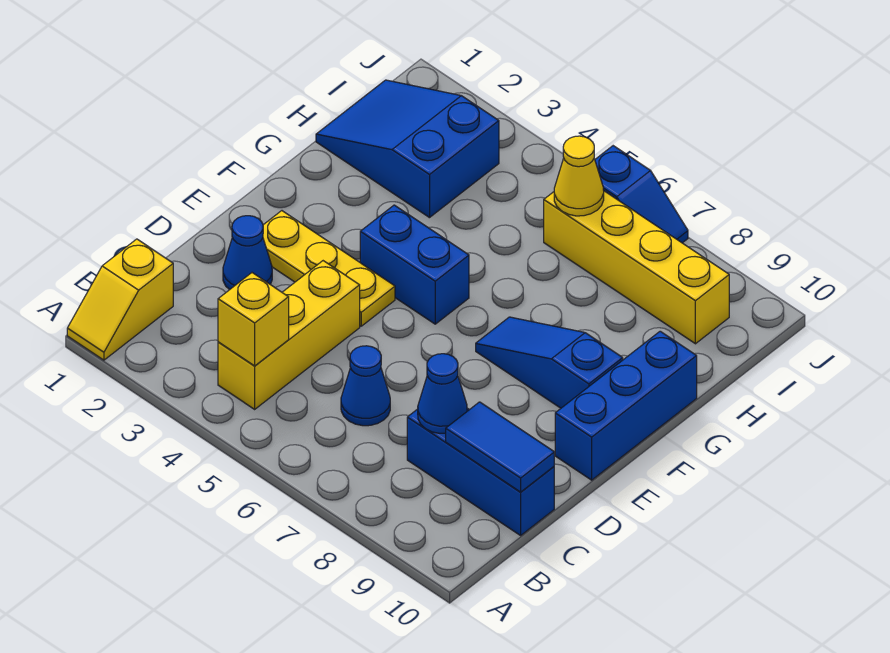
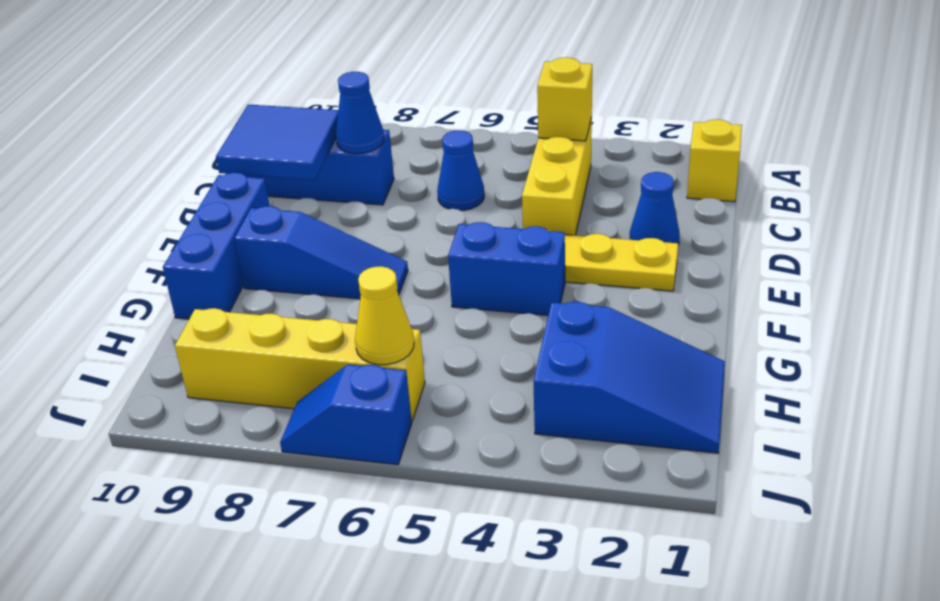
blue 1x2 tile [446,402,554,492] -> blue 2x2 tile [216,105,338,180]

